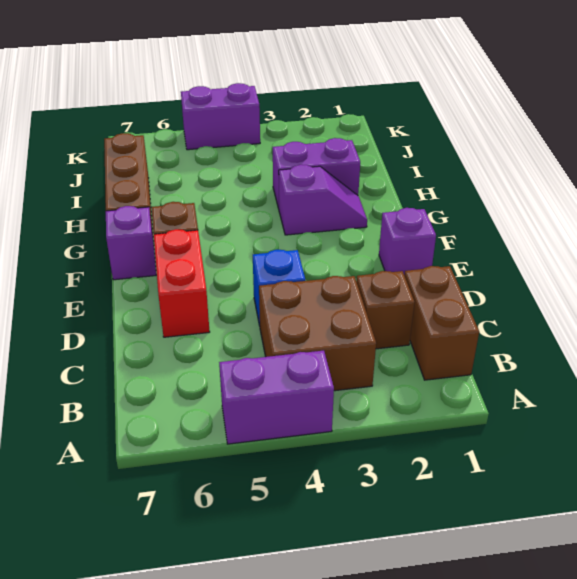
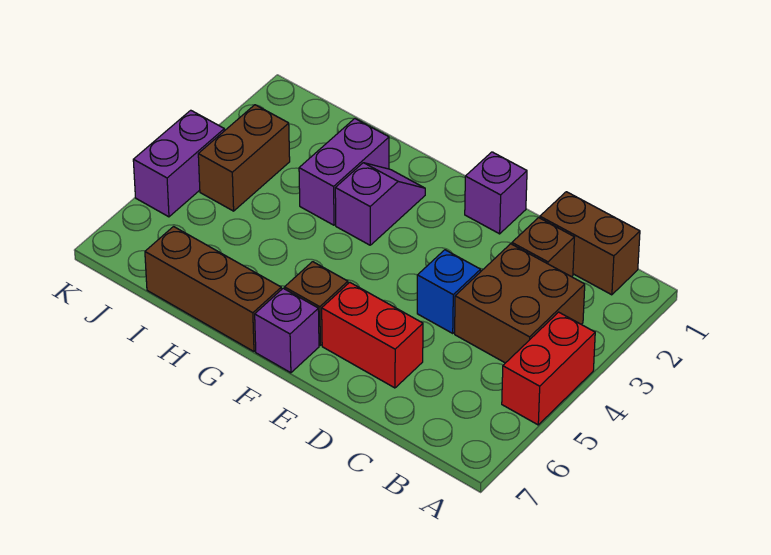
purple 1x2 brick [219,351,334,444] -> red 1x2 brick [502,312,595,425]
none -> brown 1x2 brick [198,105,290,211]

